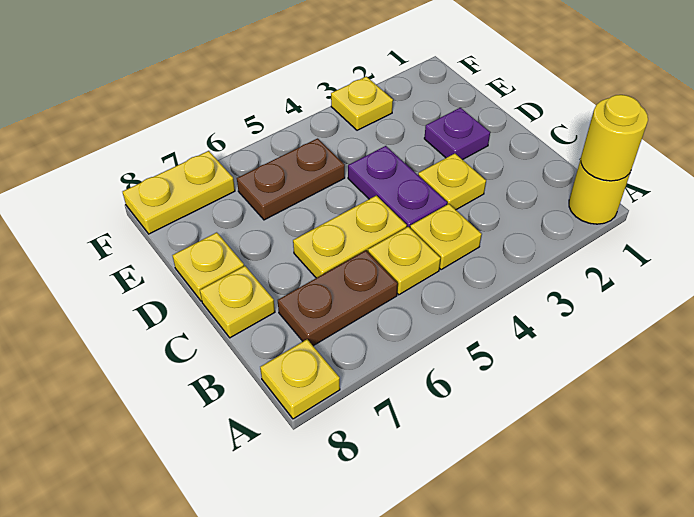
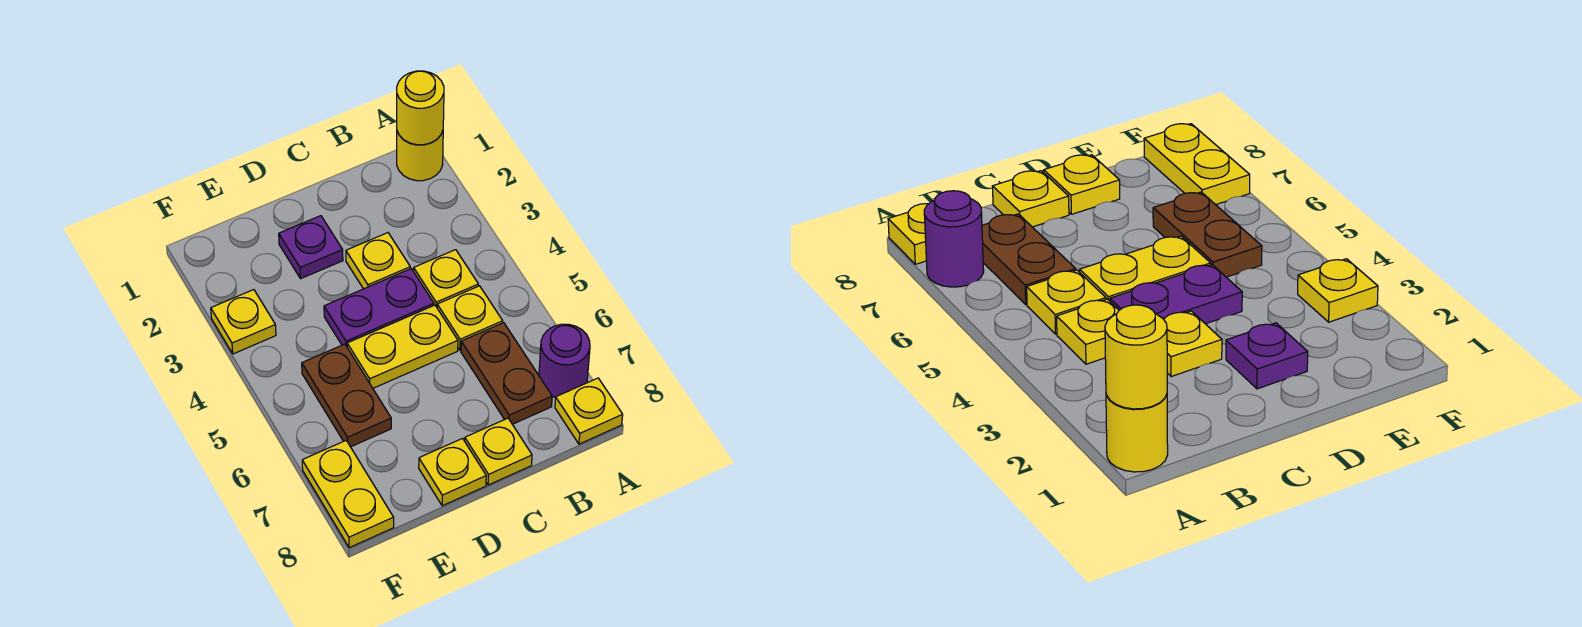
none -> purple 1x1 round brick [539,324,590,397]
yellow 1x2 plate [293,195,407,278] -> yellow 1x2 plate turned to [347,305,458,388]

